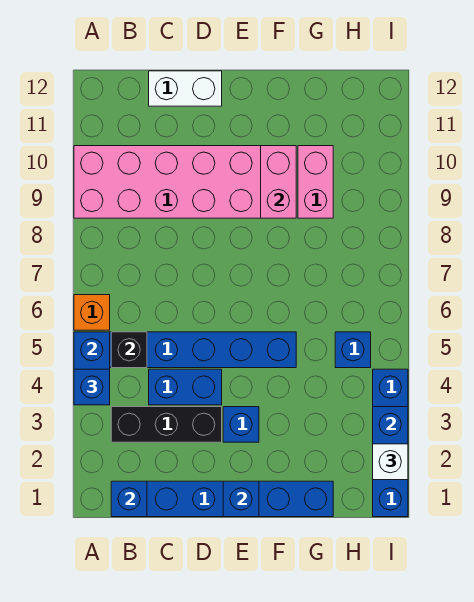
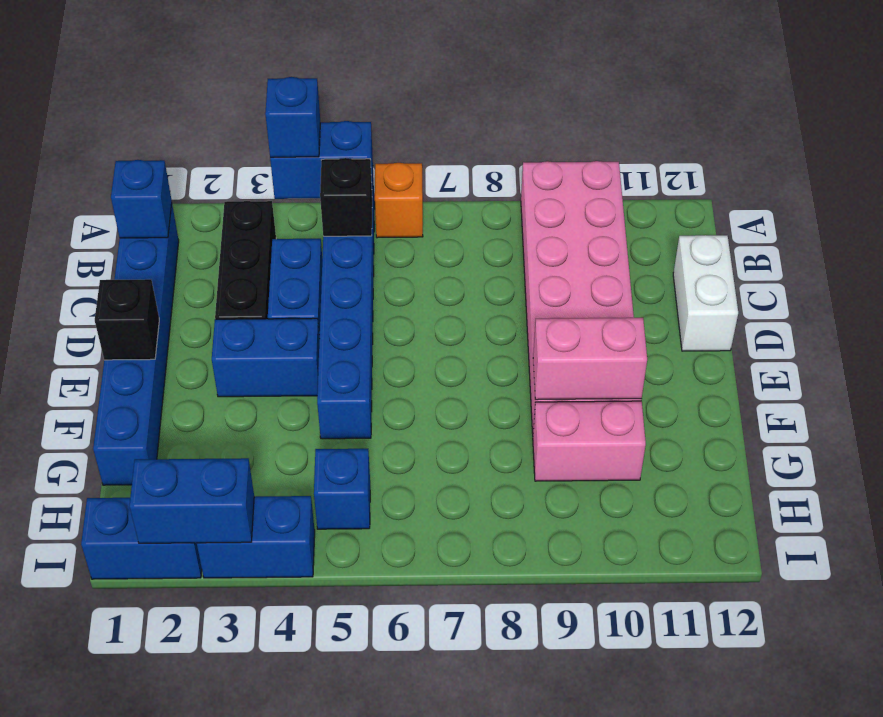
blue 1x1 brick [223,481,259,517] -> black 1x1 brick [95,279,159,360]
blue 1x1 brick [223,407,259,442] -> blue 1x2 brick [212,318,320,397]
white 1x1 brick [373,444,408,480] -> none

